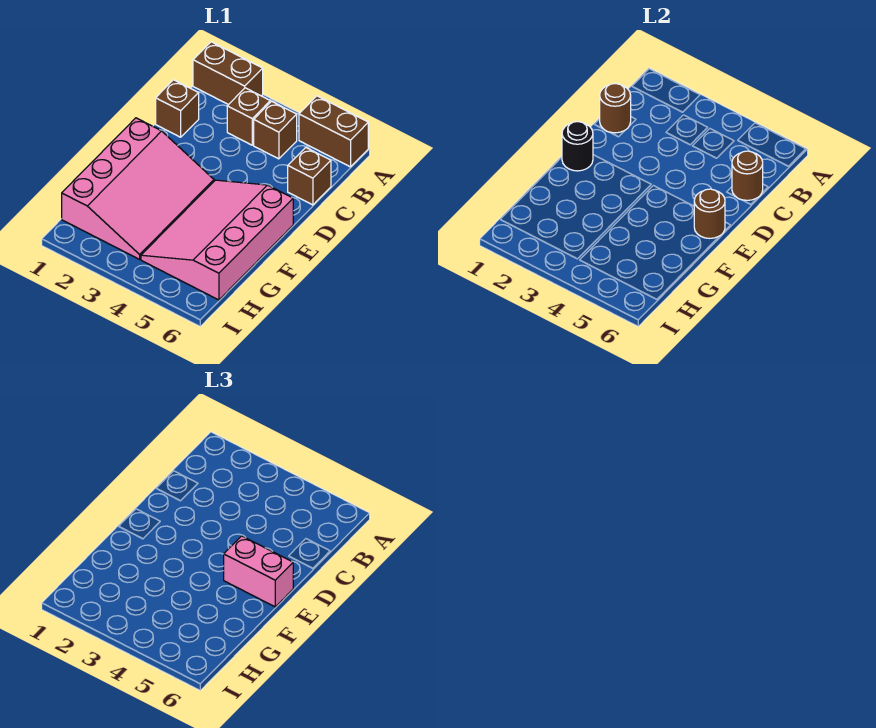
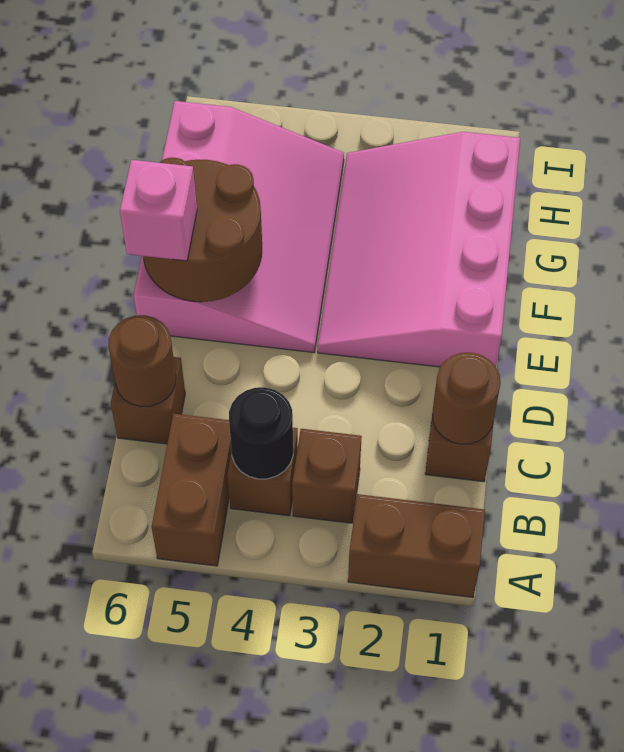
brown 1x2 brick [299,96,368,167] -> brown 1x2 brick turned to [152,414,232,566]
black 1x1 round brick [562,122,593,171] -> black 1x1 round brick moved to [229,387,293,479]
pink 1x2 brick [224,536,293,607] -> pink 1x1 brick [120,160,197,261]
brown 1x1 round brick [694,189,725,238] -> brown 2x2 round brick [143,158,262,302]

